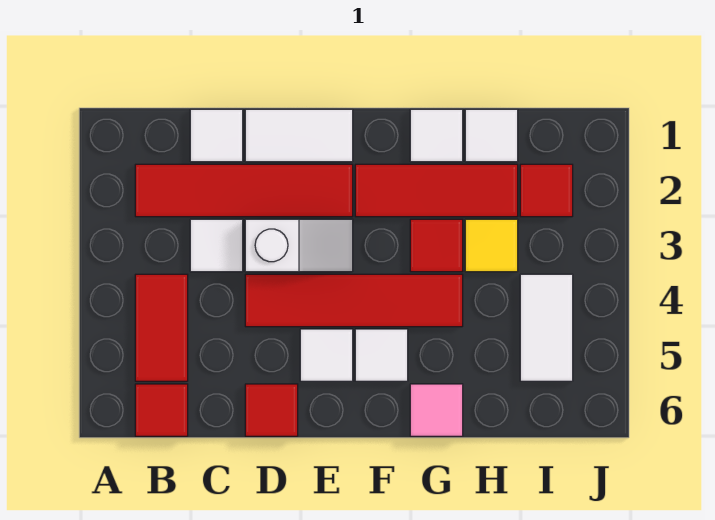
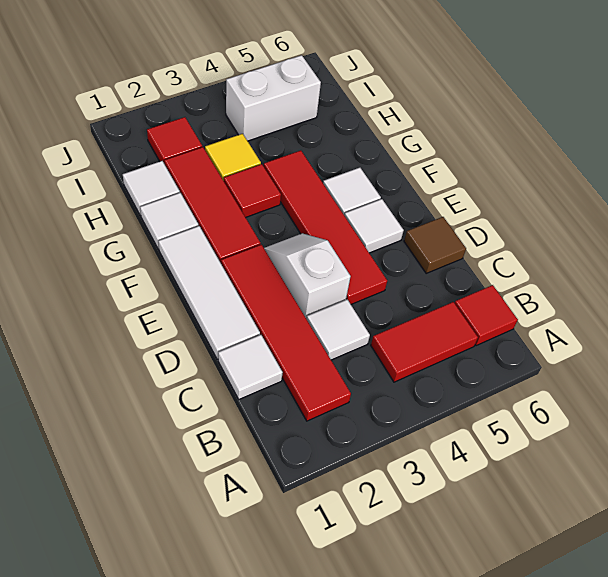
white 1x2 tile [245,109,353,162] -> white 1x3 tile [158,226,260,359]
red 1x1 tile [245,384,298,436] -> brown 1x1 tile [404,217,466,273]
pink 1x1 tile [410,384,463,436] -> none
white 1x2 tile [520,274,573,381] -> white 1x2 brick [226,55,321,141]

